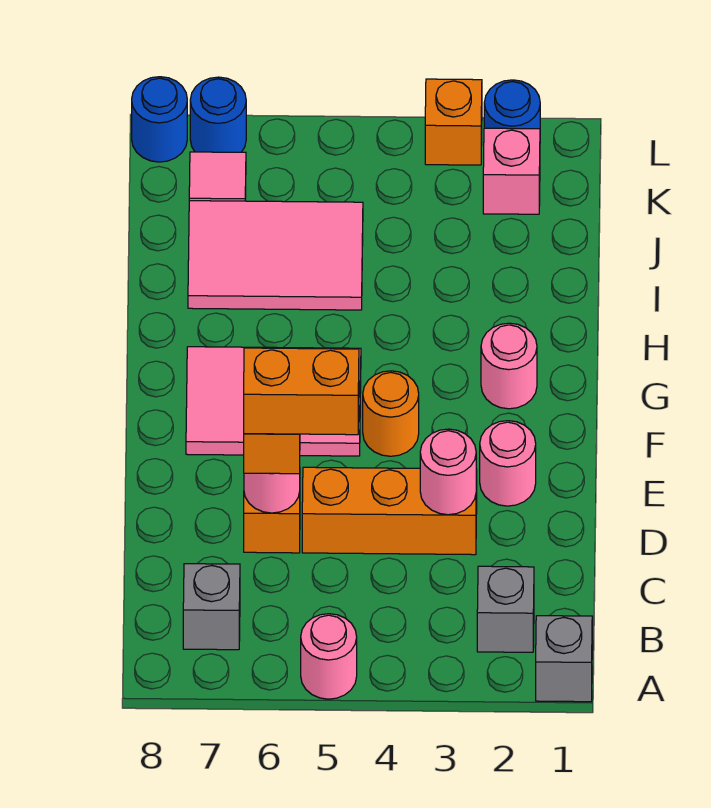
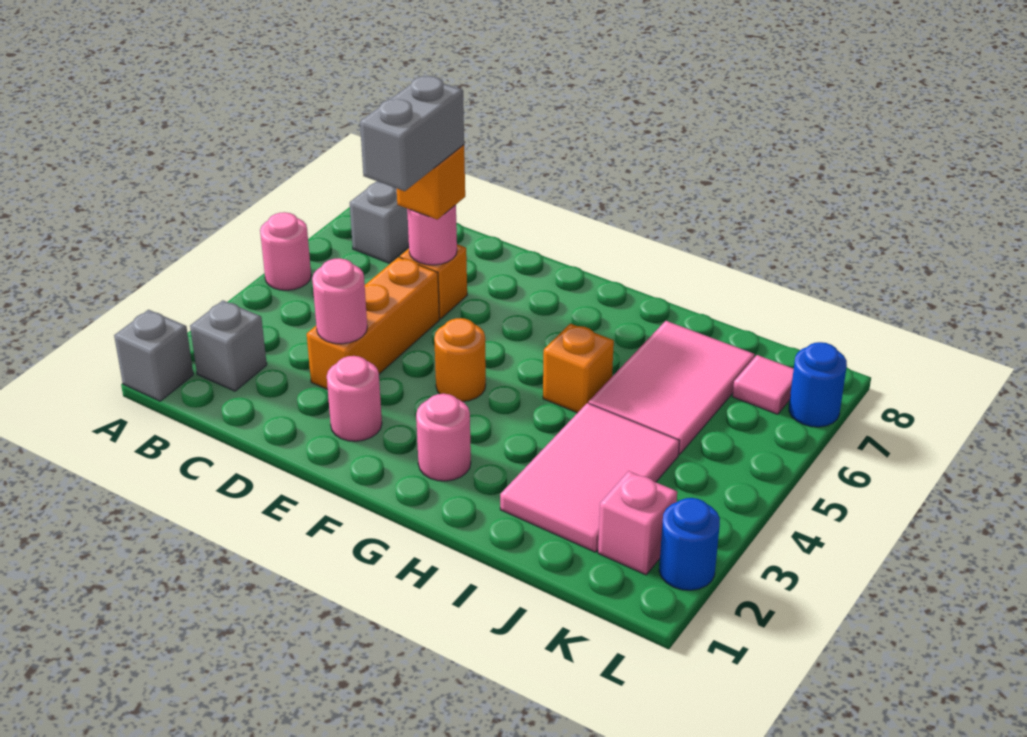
orange 1x2 brick [244,348,359,435] -> grey 1x2 brick [360,76,464,191]
pink 2x3 tile [186,347,361,456] -> pink 2x3 tile moved to [500,403,679,552]
orange 1x1 brick [425,79,482,165] -> orange 1x1 brick moved to [543,324,614,413]
blue 1x1 round brick [132,77,187,162] -> none

